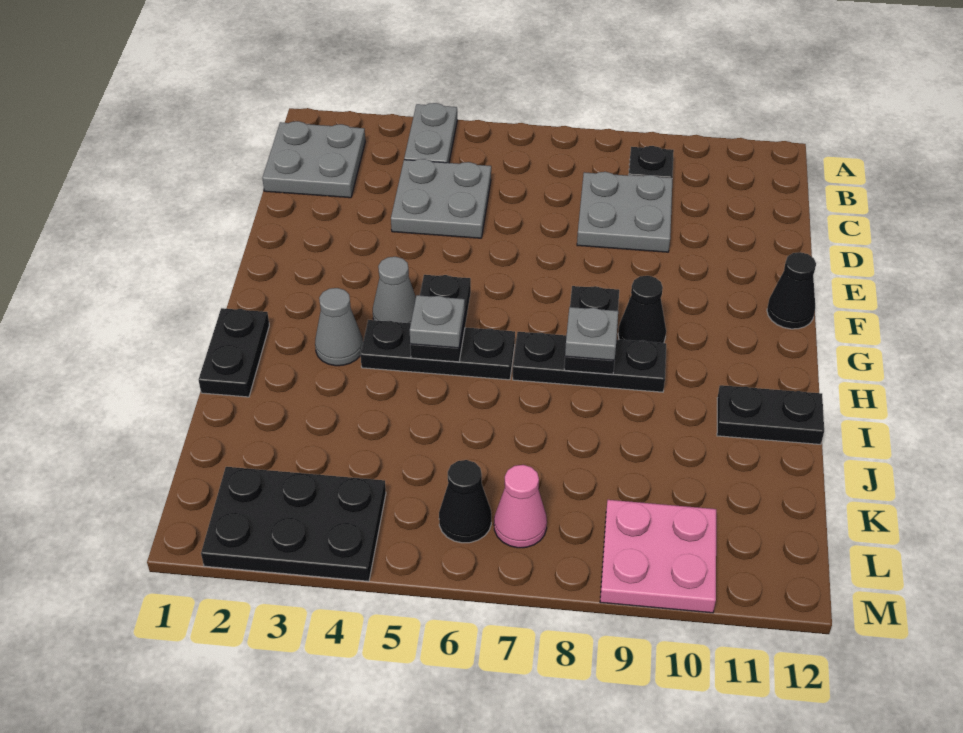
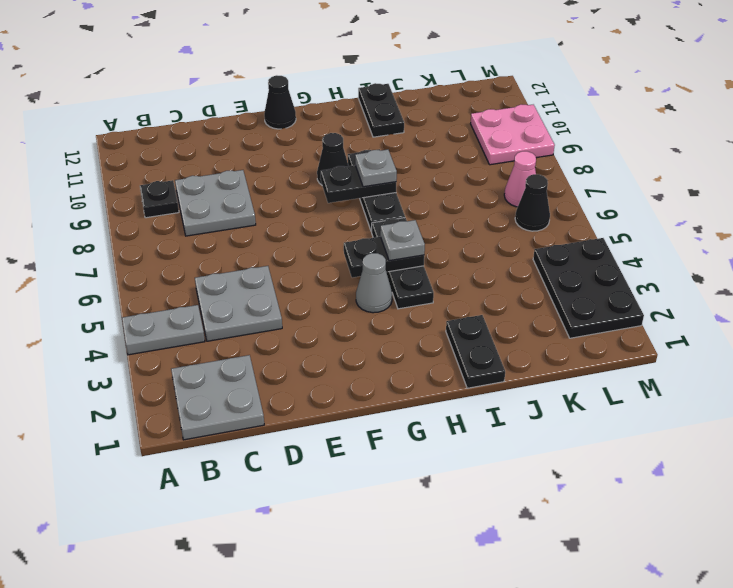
black 1x2 plate [199,308,269,397] -> black 1x2 plate turned to [446,315,505,388]
grey 1x1 cone [315,288,363,366] -> none

